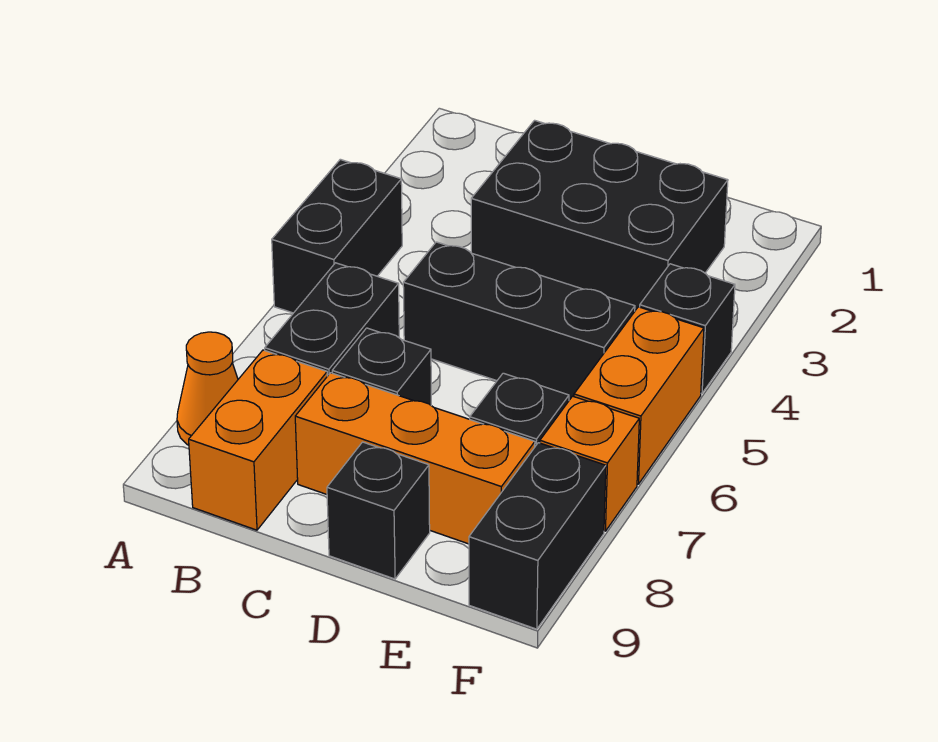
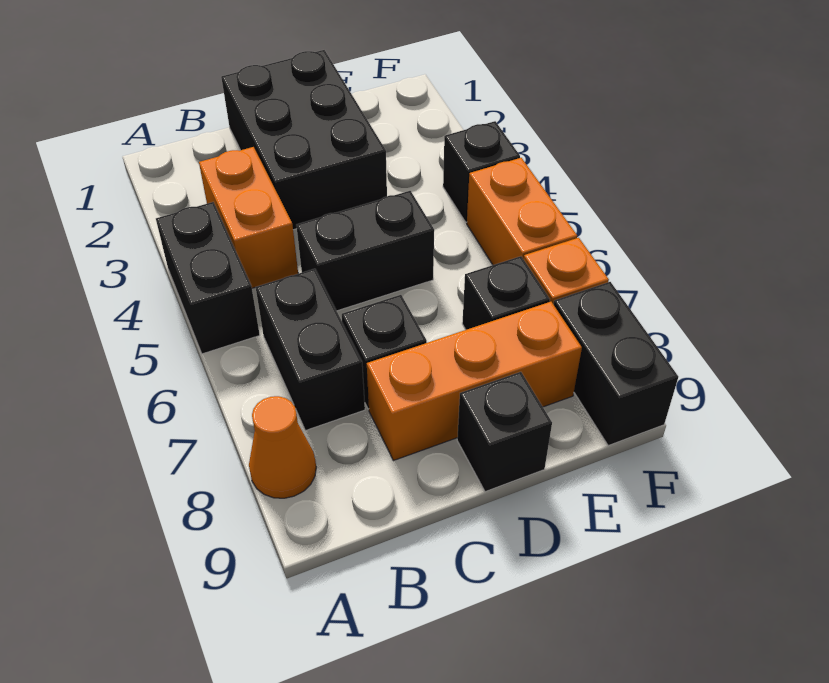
orange 1x2 brick [189,350,327,530] -> orange 1x2 brick moved to [199,147,298,288]
black 2x3 brick [471,120,728,310] -> black 2x3 brick turned to [221,50,387,230]
black 1x3 brick [403,242,635,400] -> black 1x2 brick [296,191,434,311]

